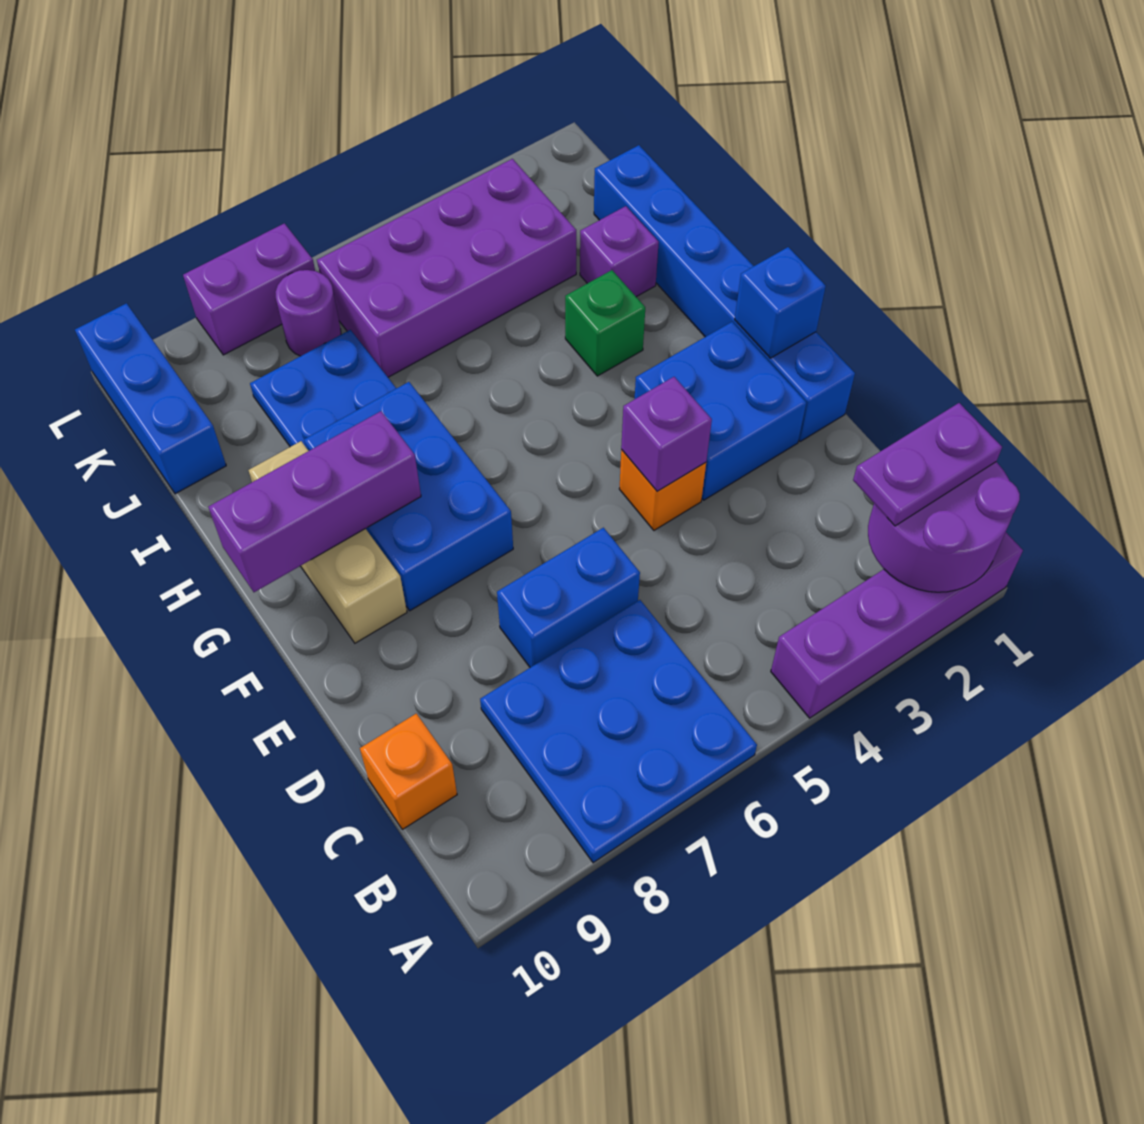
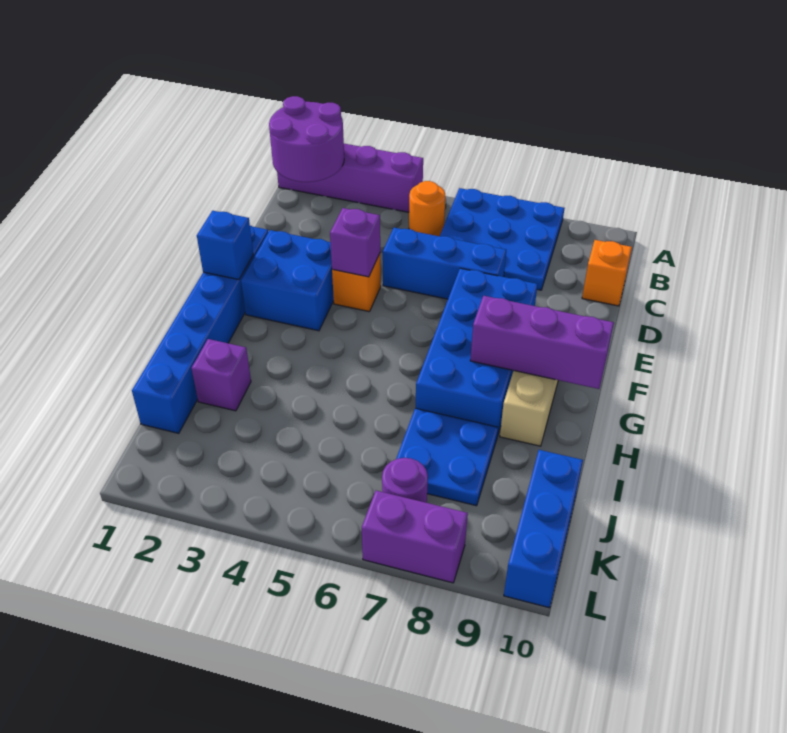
purple 1x2 plate [853,403,1002,526] -> none
none -> orange 1x1 round brick [409,181,445,236]
blue 1x2 brick [497,528,640,667] -> blue 1x3 brick [383,228,506,299]
blue 2x3 brick [304,382,513,611] -> blue 2x4 brick [416,268,538,434]
green 1x1 brick [565,270,645,376] -> none
purple 2x4 brick [317,159,576,377] -> none

